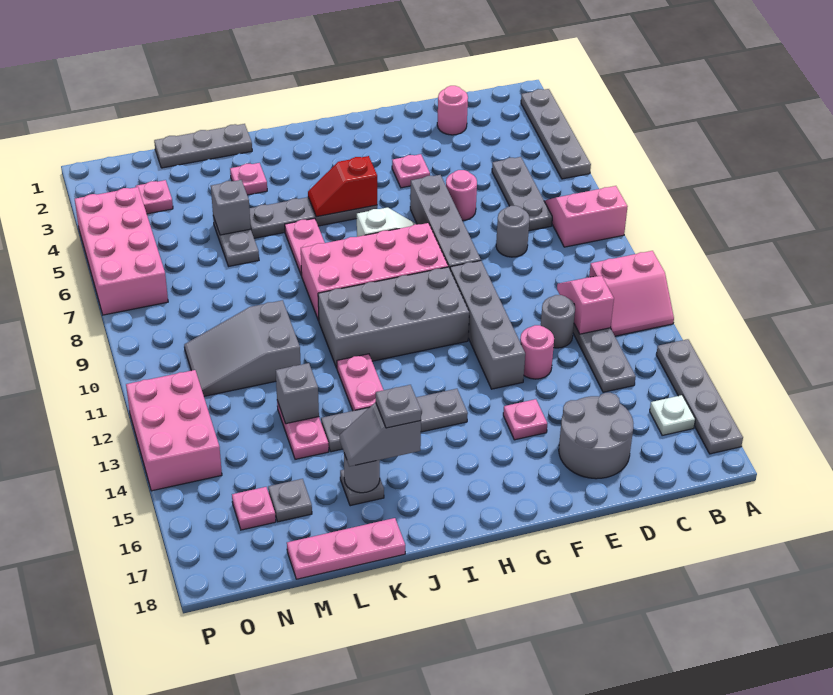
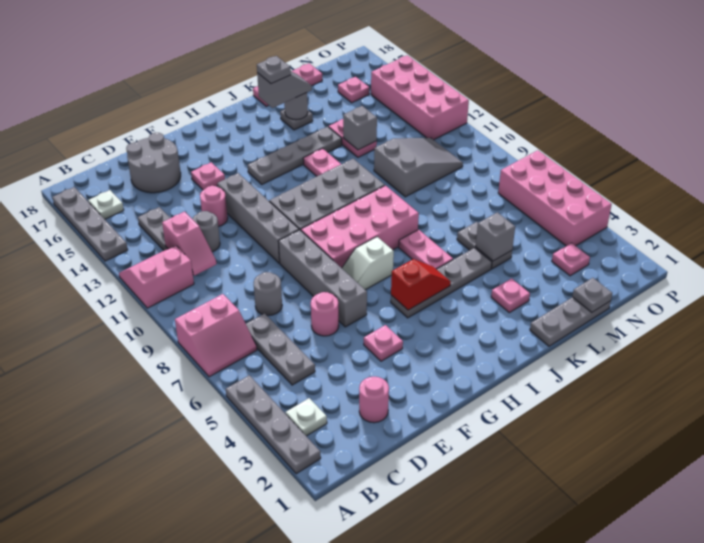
none -> white 1x1 plate [286,398,327,436]
grey 1x1 plate [268,479,312,522] -> grey 1x1 plate moved to [572,278,612,312]
pink 2x3 brick [126,370,222,491] -> pink 2x4 brick [371,55,469,140]

